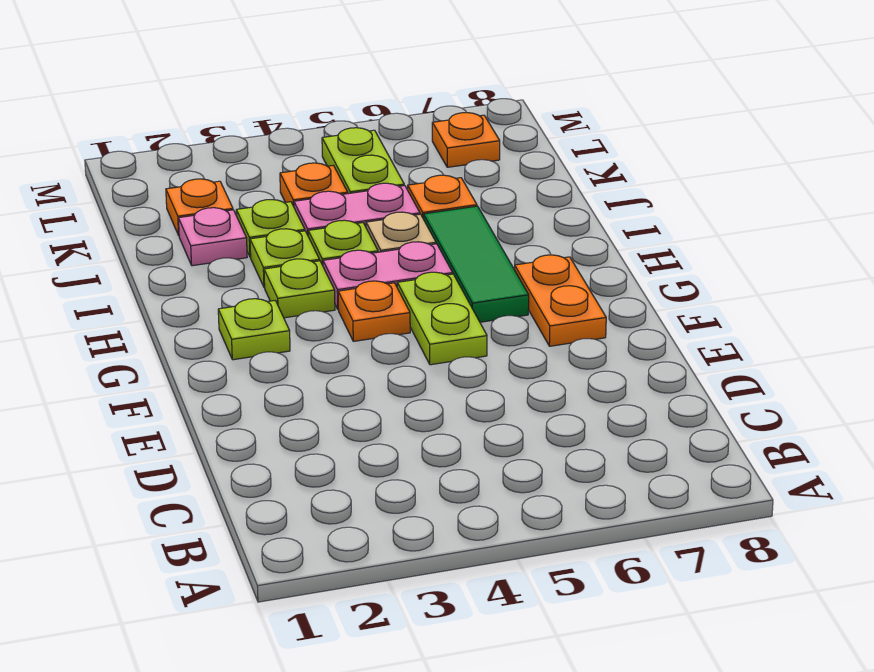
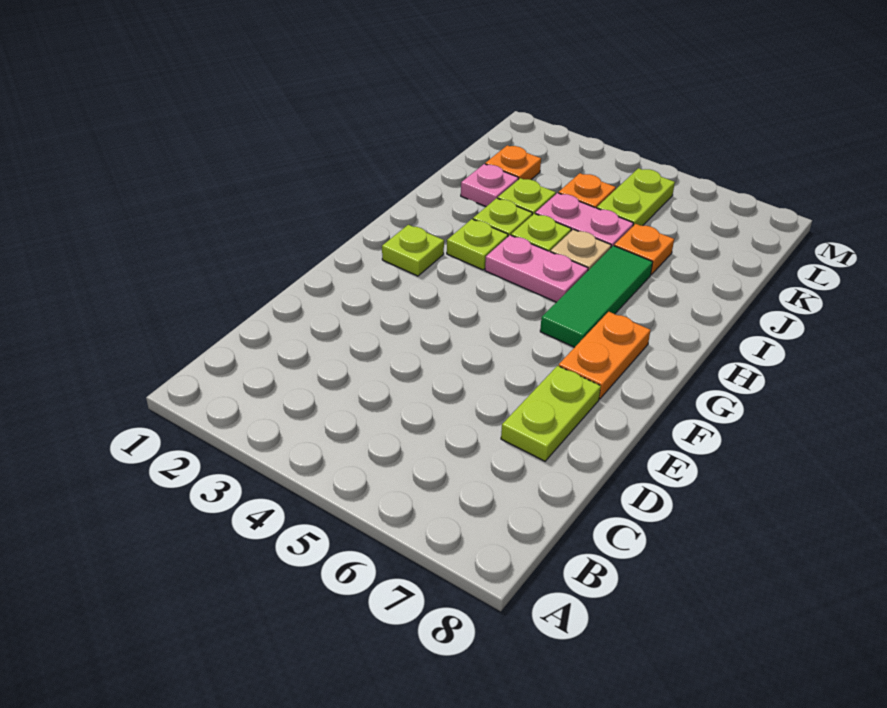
lime 1x2 plate [397,272,487,365] -> lime 1x2 plate moved to [501,366,601,461]
orange 1x1 plate [338,281,410,341] -> none
orange 1x1 plate [432,113,500,167] -> none

